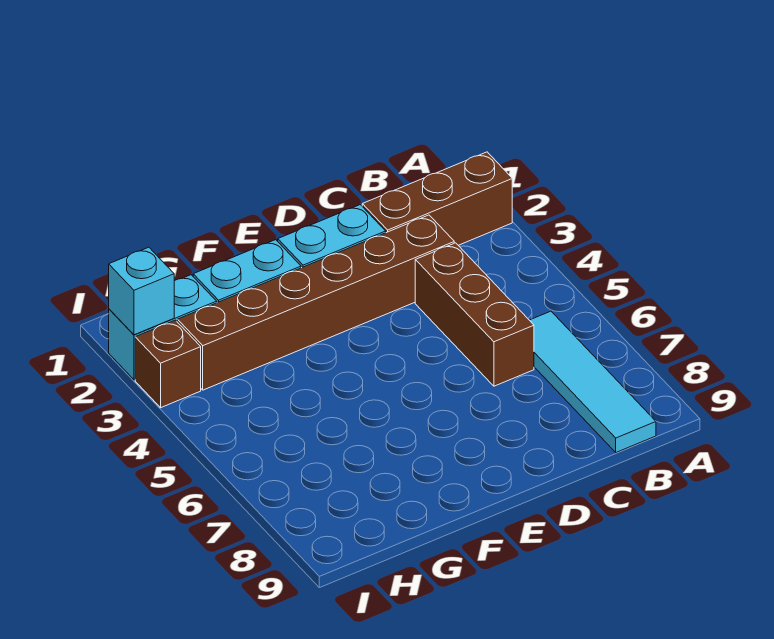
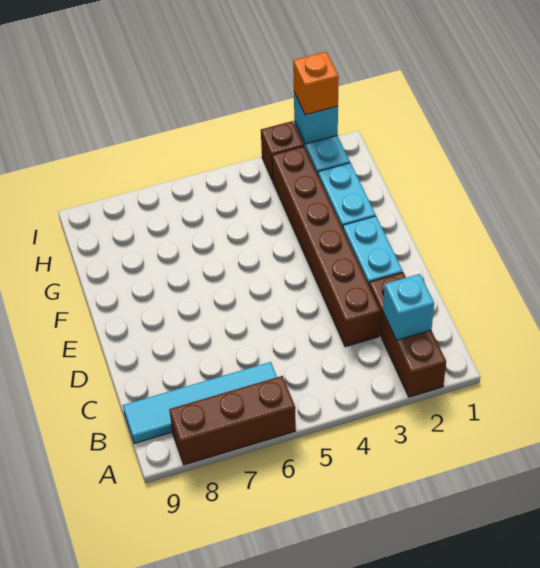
none -> cyan 1x1 brick [383,274,434,340]
brown 1x3 brick [415,243,534,386] -> brown 1x3 brick moved to [169,376,296,465]
none -> orange 1x1 brick [293,52,339,115]

